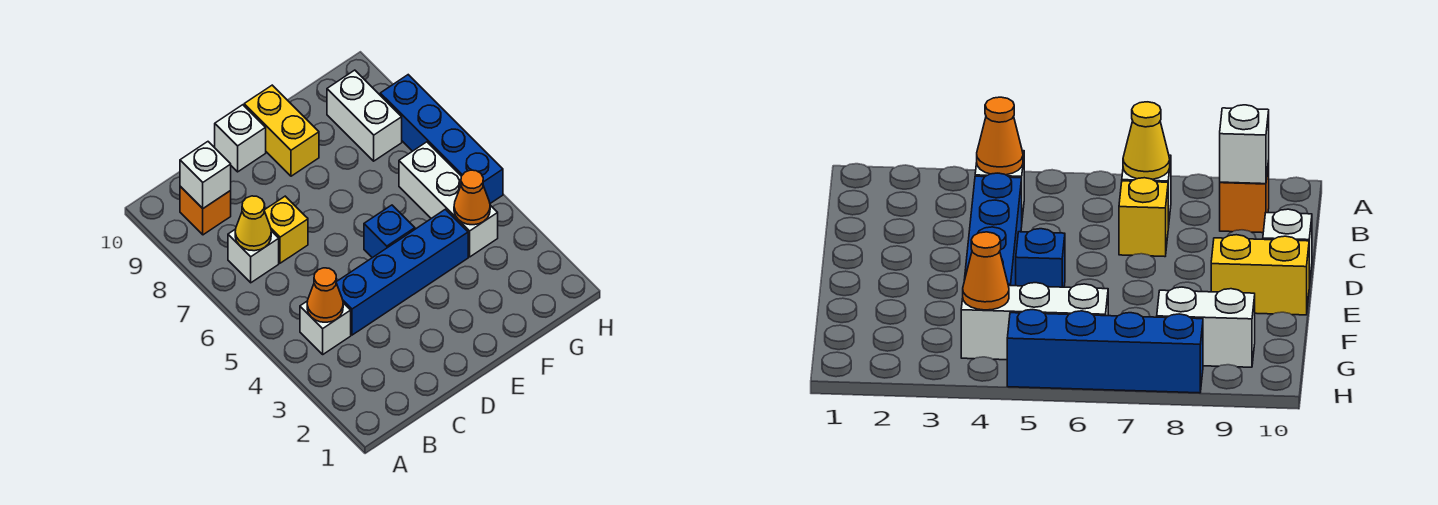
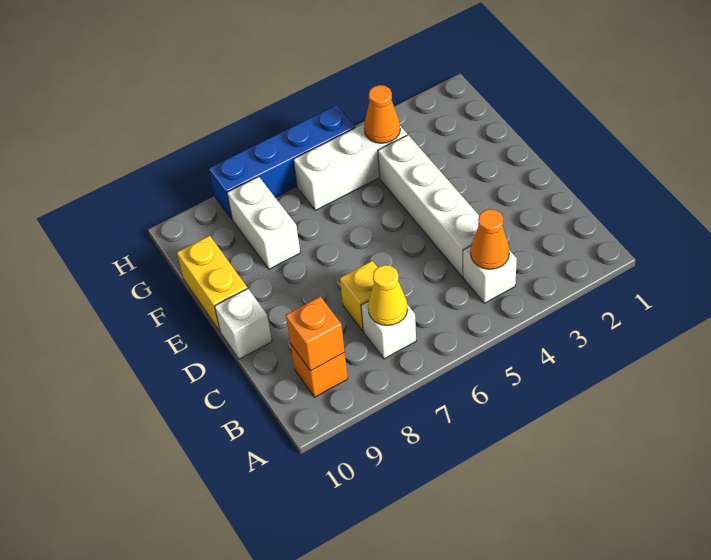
white 1x1 brick [180,142,231,208] -> orange 1x1 brick [286,296,345,371]
blue 1x4 brick [336,209,468,335] -> white 1x4 brick [378,135,479,277]
blue 1x1 brick [364,205,415,258] -> none
yellow 1x2 brick [244,85,319,176] -> yellow 1x2 brick turned to [177,236,247,331]
white 1x2 brick [327,70,402,161] -> white 1x2 brick turned to [227,177,300,269]

